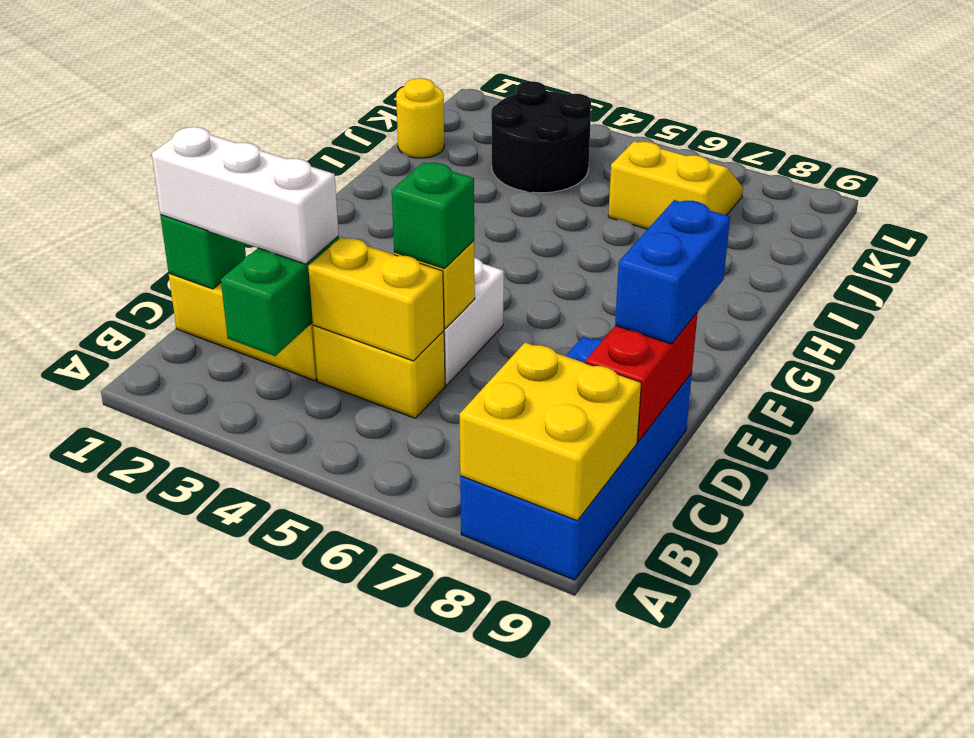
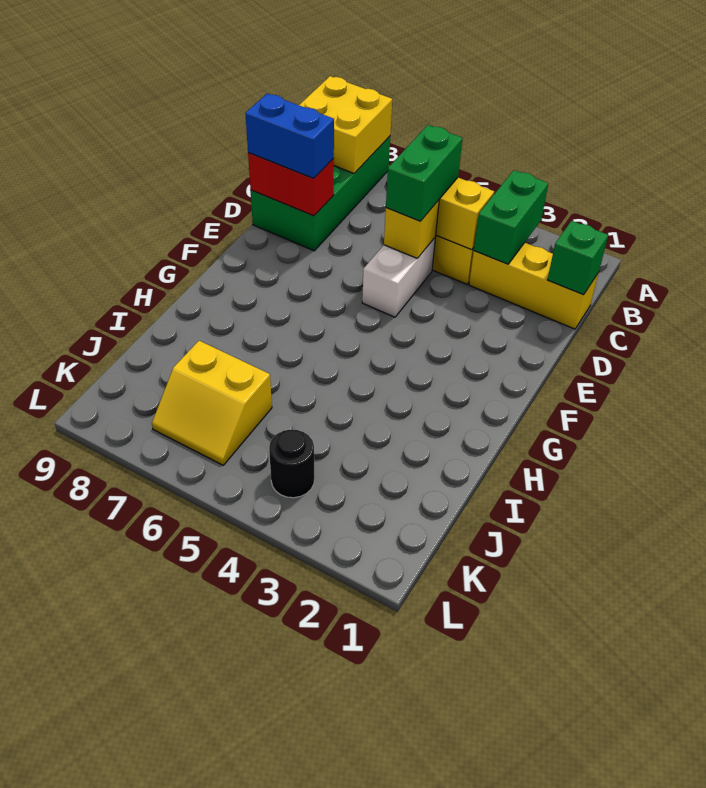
blue 2x4 brick [460,337,692,580] -> green 2x4 brick [250,136,390,251]
white 1x3 brick [152,127,339,264] -> none
red 1x2 brick [585,313,697,442] -> red 1x2 brick turned to [248,153,334,216]
green 1x1 brick [392,163,474,268] -> green 1x2 brick [386,125,463,221]
blue 1x2 brick [615,200,730,344] -> blue 1x2 brick turned to [245,94,334,179]
yellow 1x1 round brick [396,78,444,158] -> none
black 2x2 round brick [491,81,591,193] -> black 1x1 round brick [269,429,314,498]

